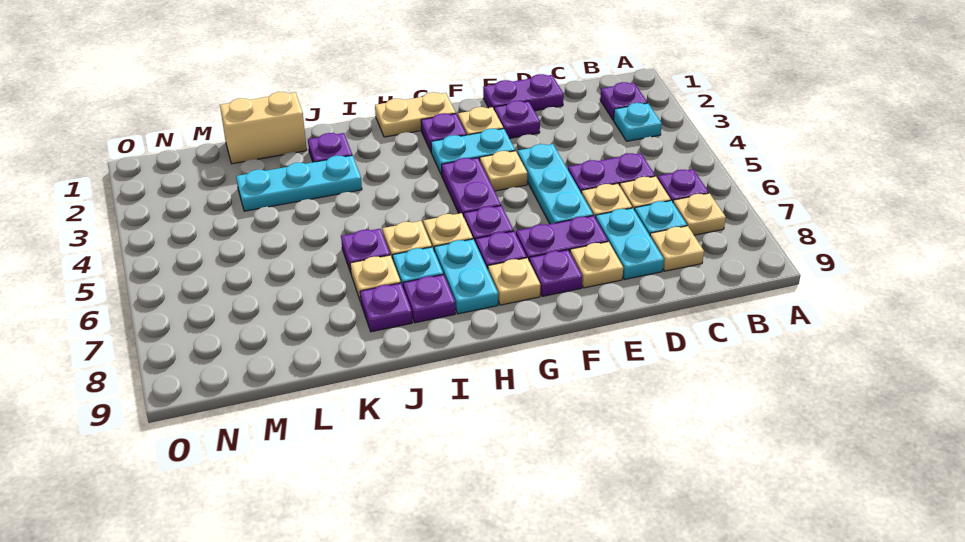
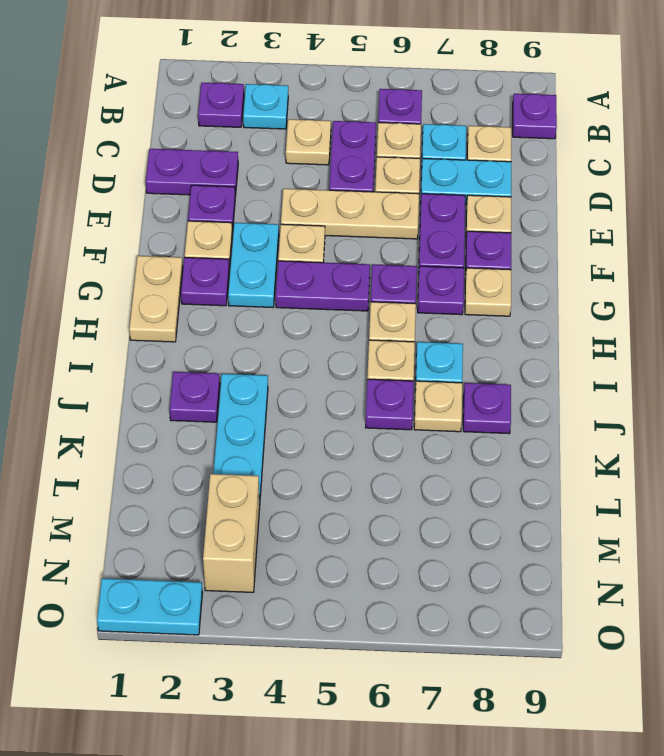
tan 1x1 plate [673,193,726,235] -> tan 1x1 plate moved to [286,119,331,165]
purple 1x2 plate [483,74,564,111] -> purple 1x2 plate turned to [146,149,238,196]
cyan 1x3 plate [518,144,593,224] -> tan 1x3 plate [281,189,419,239]
cyan 1x2 plate [434,239,498,314] -> cyan 1x2 plate moved to [97,578,203,635]
purple 1x1 plate [403,274,455,323] -> purple 1x1 plate moved to [513,94,557,139]
tan 1x2 brick [220,92,307,164] -> tan 1x2 brick moved to [203,474,260,592]

